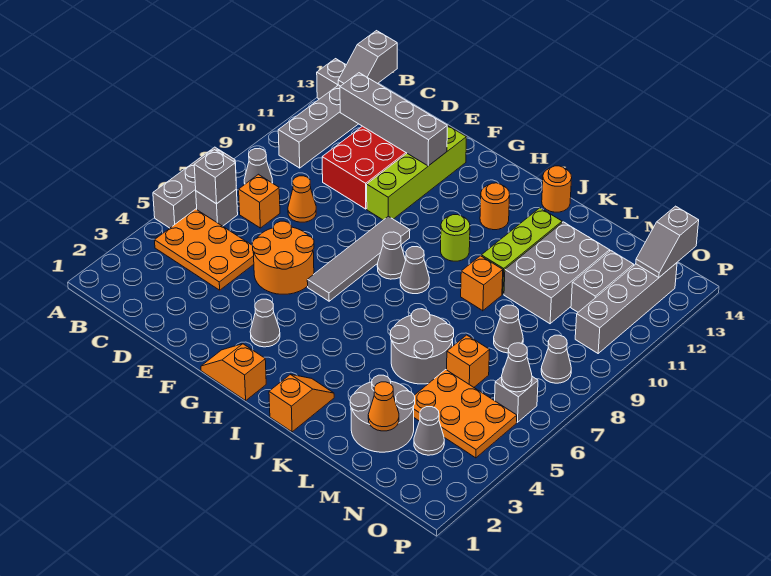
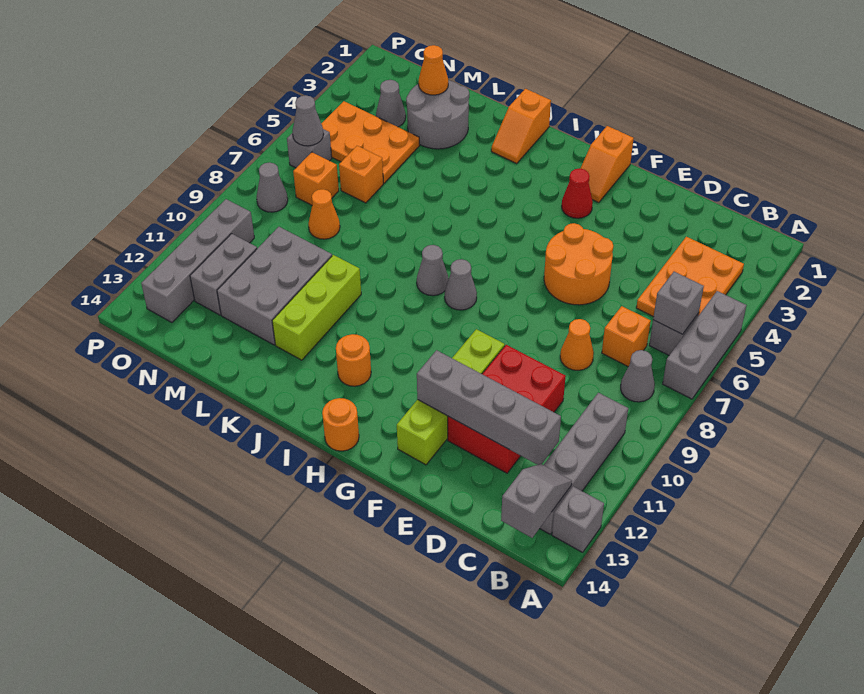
orange 2x3 plate [155,209,254,290] -> orange 2x3 plate turned to [636,237,744,317]
orange 1x2 slope [201,344,266,400] -> orange 1x2 slope turned to [580,126,634,203]
grey 1x1 cone [250,299,280,347] -> red 1x1 cone [562,168,593,218]
grey 1x4 tile [307,216,410,301] -> none
lime 1x1 round brick [441,215,470,261] -> none
orange 1x1 round brick [542,166,572,212] -> orange 1x1 round brick moved to [322,398,359,451]
grey 2x2 round brick [390,309,454,384] -> none
orange 1x1 brick [461,256,503,311] -> orange 1x1 brick moved to [293,152,339,205]
grey 1x1 cone [494,305,523,353] -> orange 1x1 cone [308,189,340,239]
grey 1x2 slope [636,206,699,278] -> none

